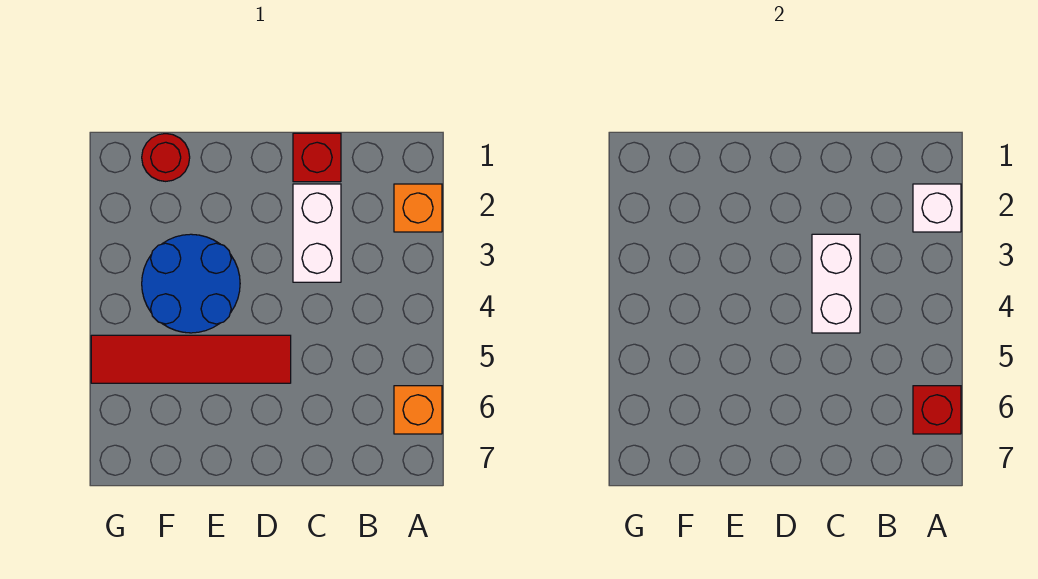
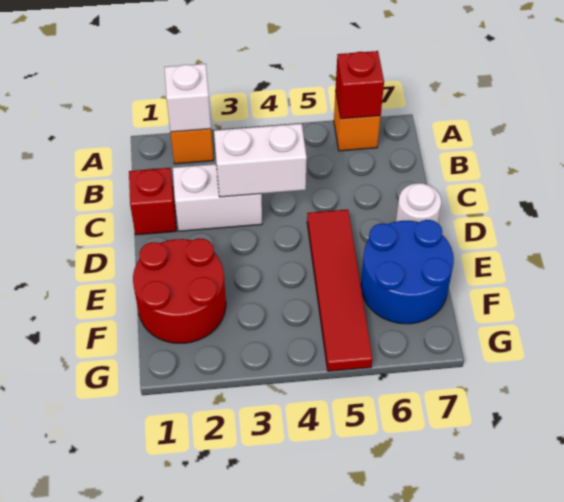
none -> white 1x1 round brick [396,183,441,223]
blue 2x2 round brick [142,234,240,333] -> blue 2x2 round brick moved to [361,220,454,324]
red 1x1 round brick [142,134,190,181] -> red 2x2 round brick [133,238,226,343]

